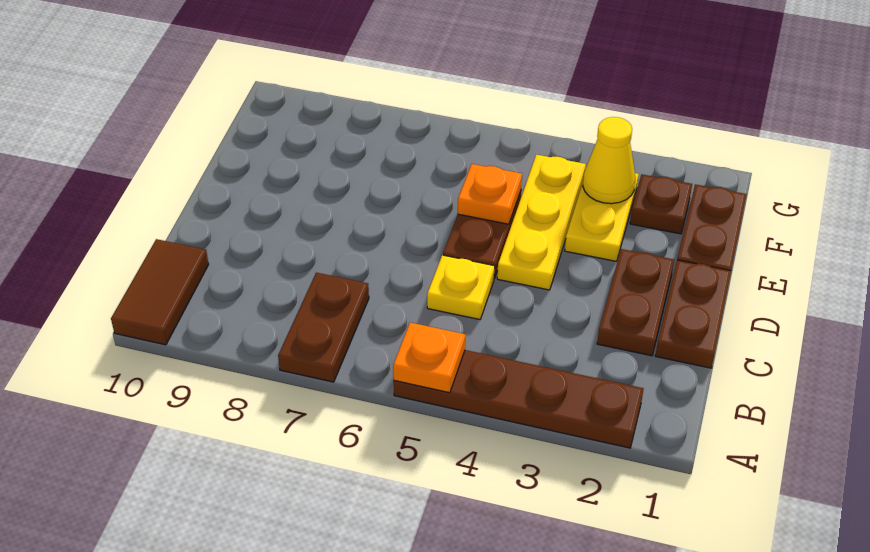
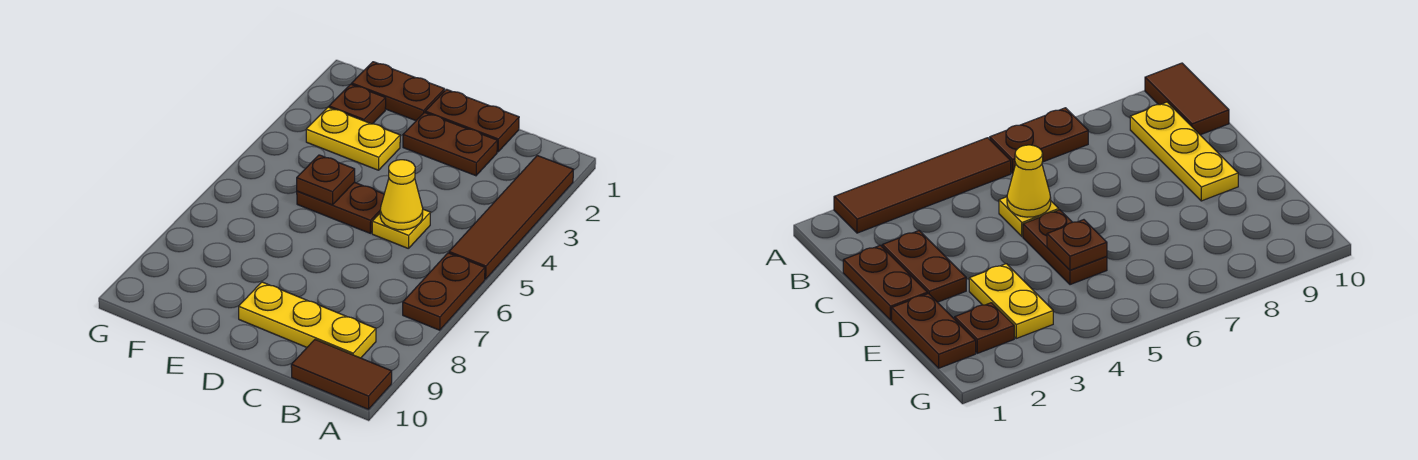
brown 1x4 plate [394,350,644,448] -> brown 1x4 tile [449,156,574,279]
orange 1x1 plate [393,323,465,393] -> none
brown 1x2 plate [278,273,369,382] -> brown 1x2 plate turned to [403,253,485,330]
yellow 1x3 plate [497,155,586,290] -> yellow 1x3 plate moved to [239,282,376,358]
orange 1x1 plate [458,164,522,224] -> brown 1x1 plate [297,155,355,205]
yellow 1x1 cone [583,117,635,204] -> yellow 1x1 cone moved to [380,160,423,230]

